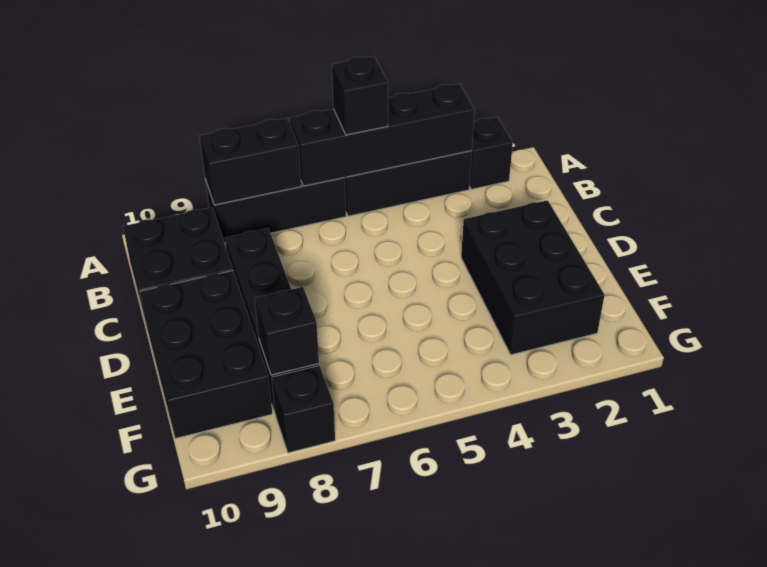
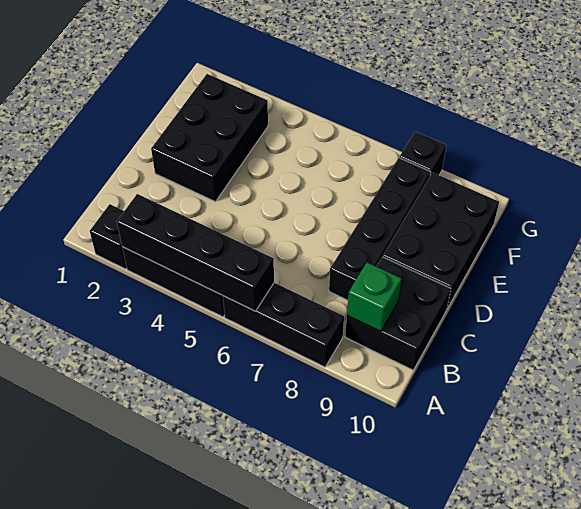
black 1x1 brick [332,56,388,135] -> none
black 1x2 brick [199,118,301,205] -> none
none -> green 1x1 brick [347,262,402,331]
black 1x1 brick [255,287,319,375] -> none

